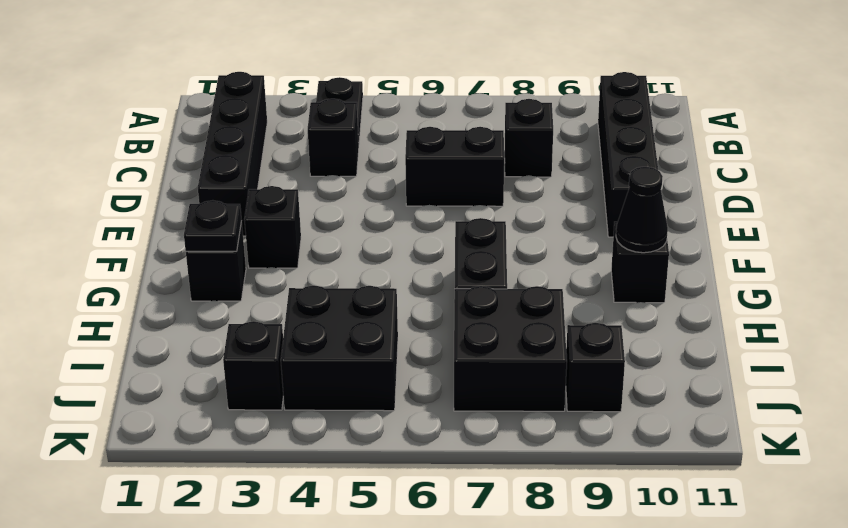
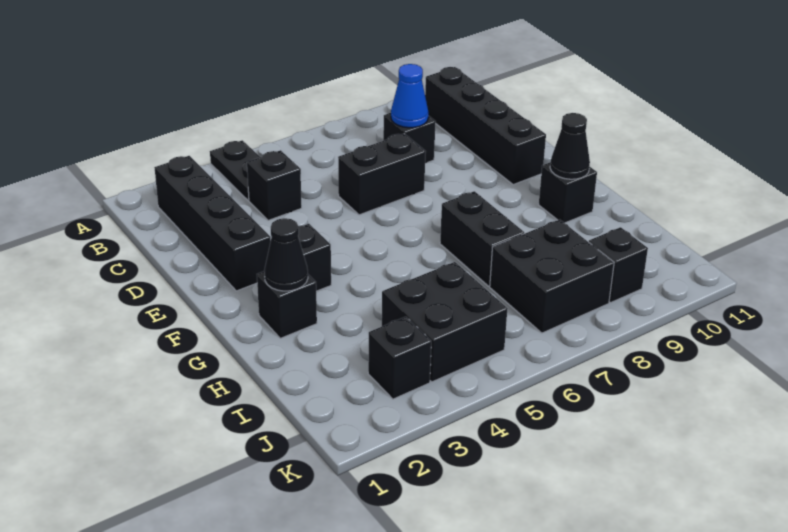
none -> blue 1x1 cone [391,64,428,128]
black 1x1 plate [184,200,242,251] -> black 1x1 cone [265,218,308,291]

